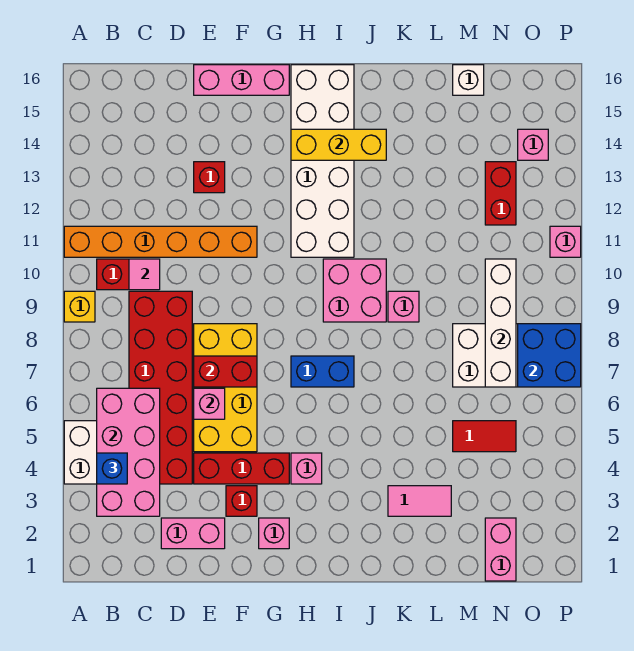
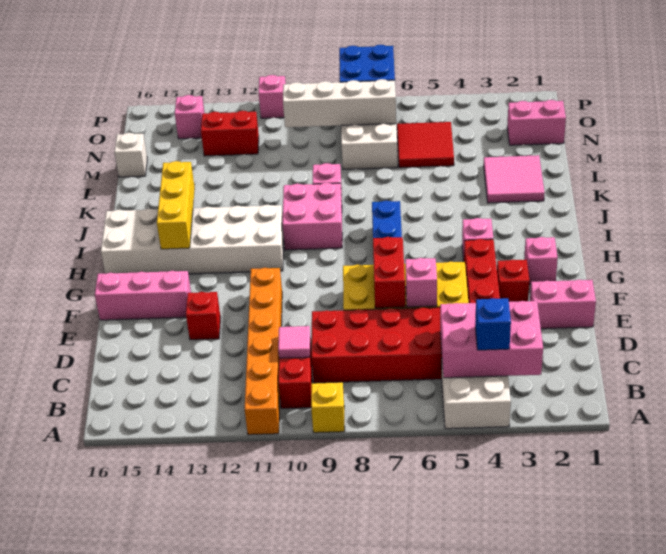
pink 2x4 brick [97,388,160,516] -> pink 2x3 brick [440,301,543,378]
pink 1x2 brick [161,518,225,549] -> pink 1x2 brick turned to [530,280,596,329]
pink 1x3 brick [194,65,289,95] -> pink 1x3 brick turned to [95,271,191,320]
pink 1x2 tile [388,486,451,516] -> pink 2x2 tile [484,155,545,203]
red 1x2 tile [453,421,516,452] -> red 2x2 tile [397,122,454,168]

